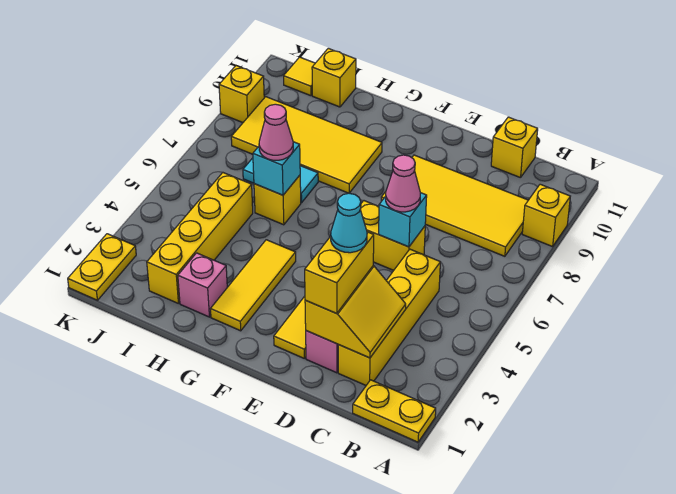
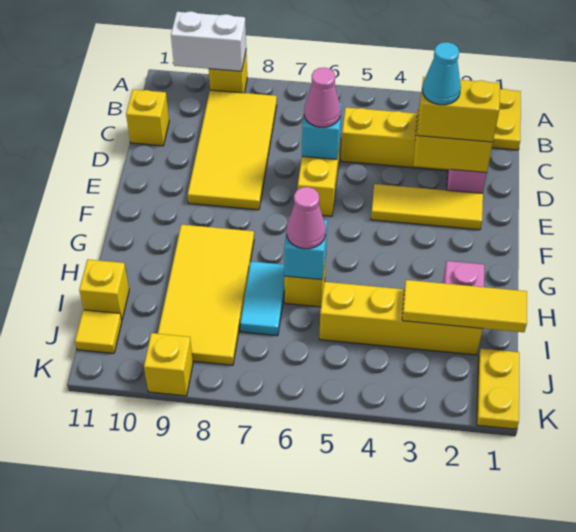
none -> white 1x2 brick [171,11,246,71]
yellow 1x3 tile [211,240,296,331] -> yellow 1x3 tile moved to [402,280,527,332]
yellow 1x2 plate [68,234,136,300] -> yellow 1x2 plate turned to [477,349,519,429]

